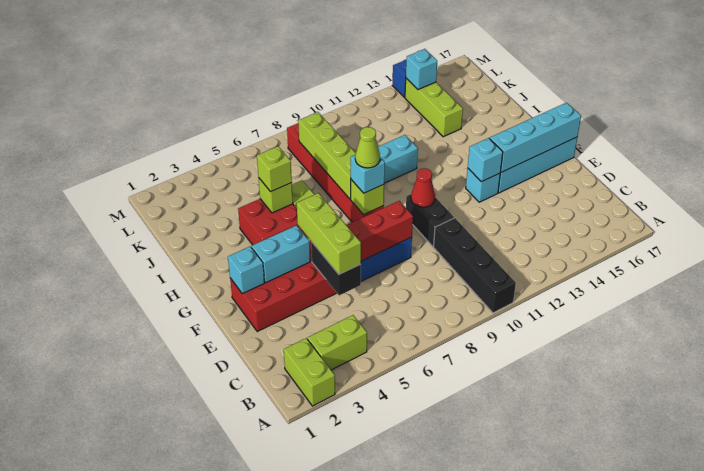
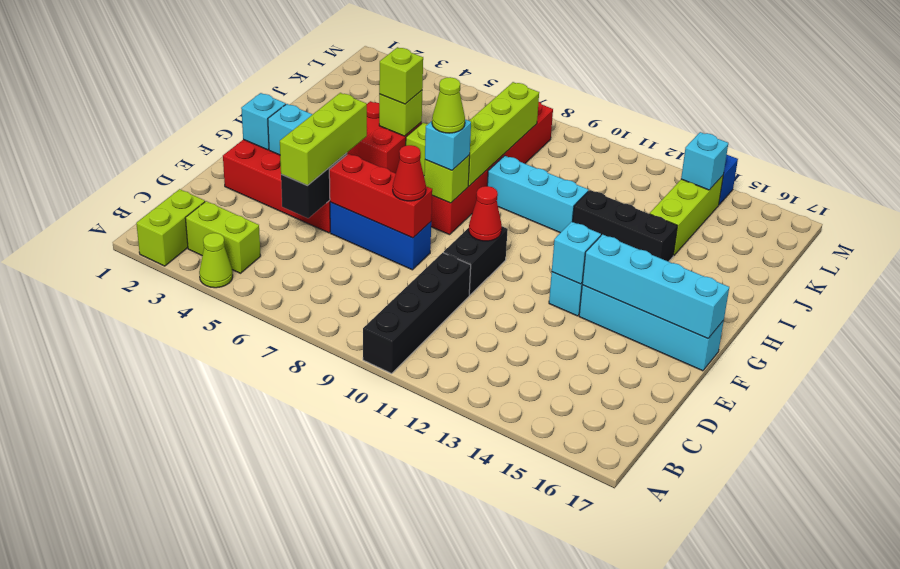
none -> lime 1x1 cone [199,233,233,288]
none -> red 1x1 cone [393,145,426,201]
none -> black 1x3 brick [573,190,677,262]

